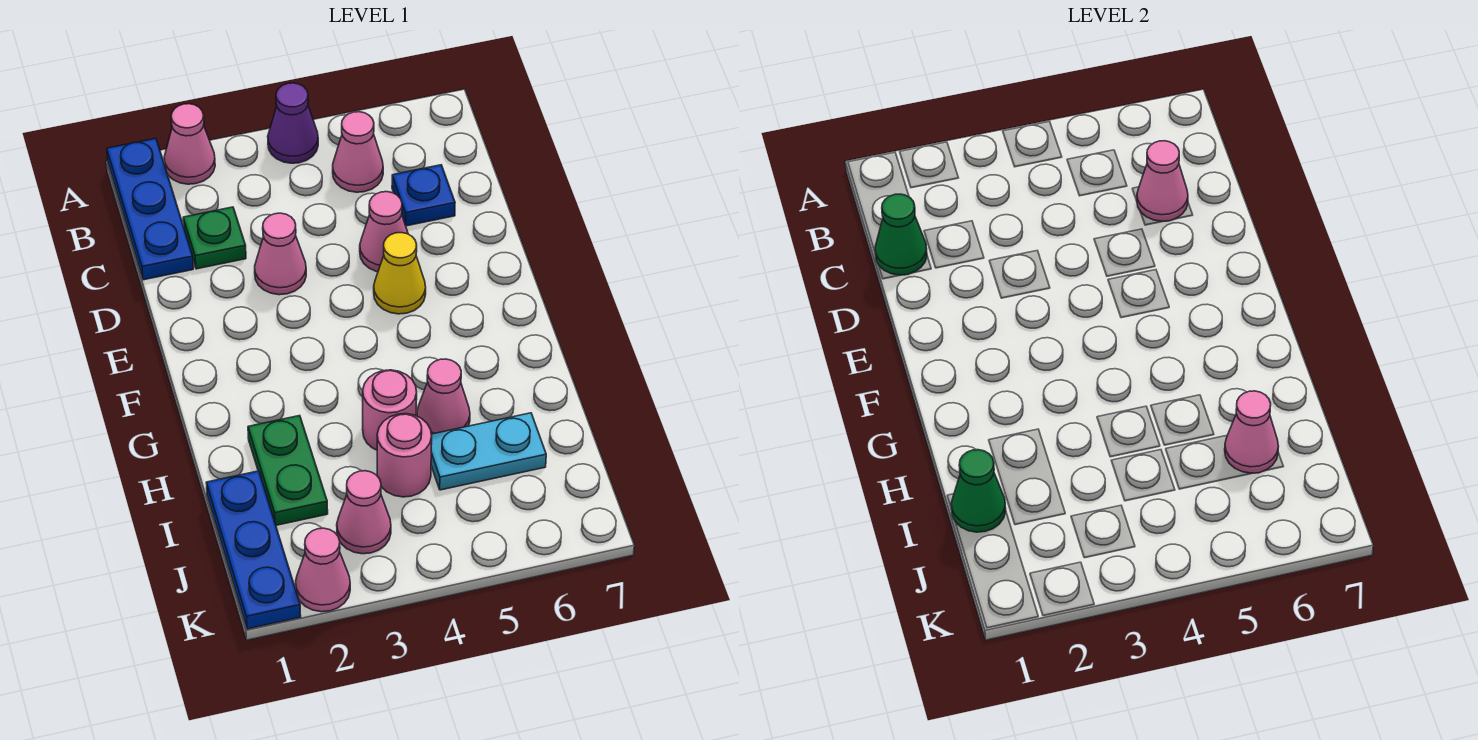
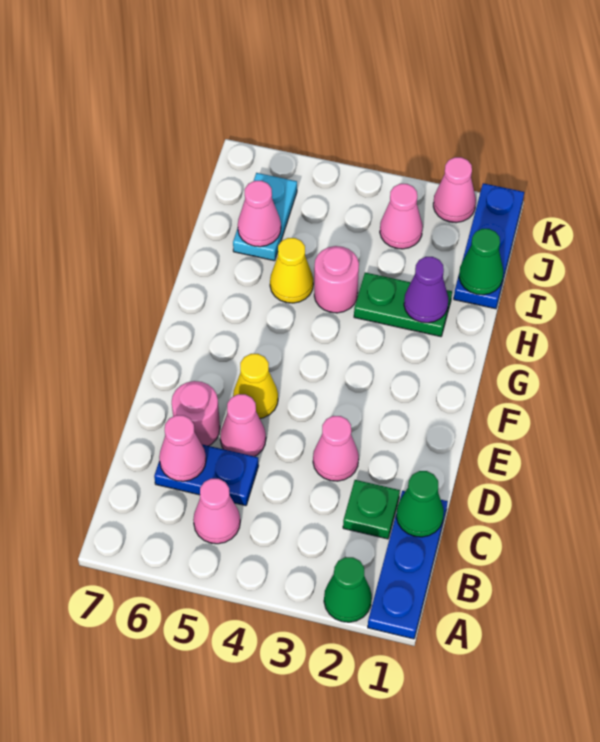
pink 1x1 cone [164,104,215,184] -> green 1x1 cone [324,557,372,622]
purple 1x1 cone [268,83,318,163] -> purple 1x1 cone moved to [404,257,448,323]
blue 1x1 plate [392,165,455,226] -> blue 1x2 plate [154,444,259,506]
green 1x2 plate [248,416,328,525] -> green 1x2 plate turned to [354,272,452,337]
pink 1x1 cone [417,359,470,434] -> yellow 1x1 cone [270,238,313,303]
pink 1x1 round brick [377,414,432,497] -> pink 1x1 round brick moved to [172,381,220,446]
cyan 1x2 plate [431,413,546,490] -> cyan 1x2 plate turned to [233,173,297,261]

